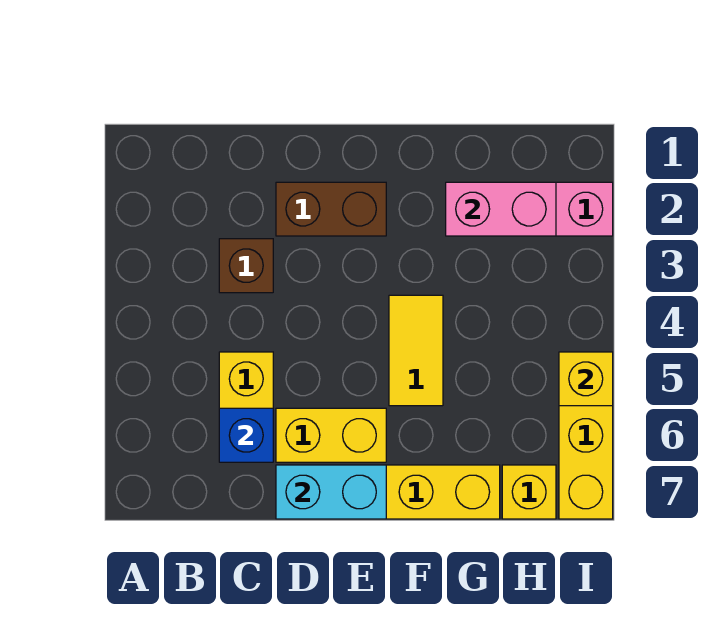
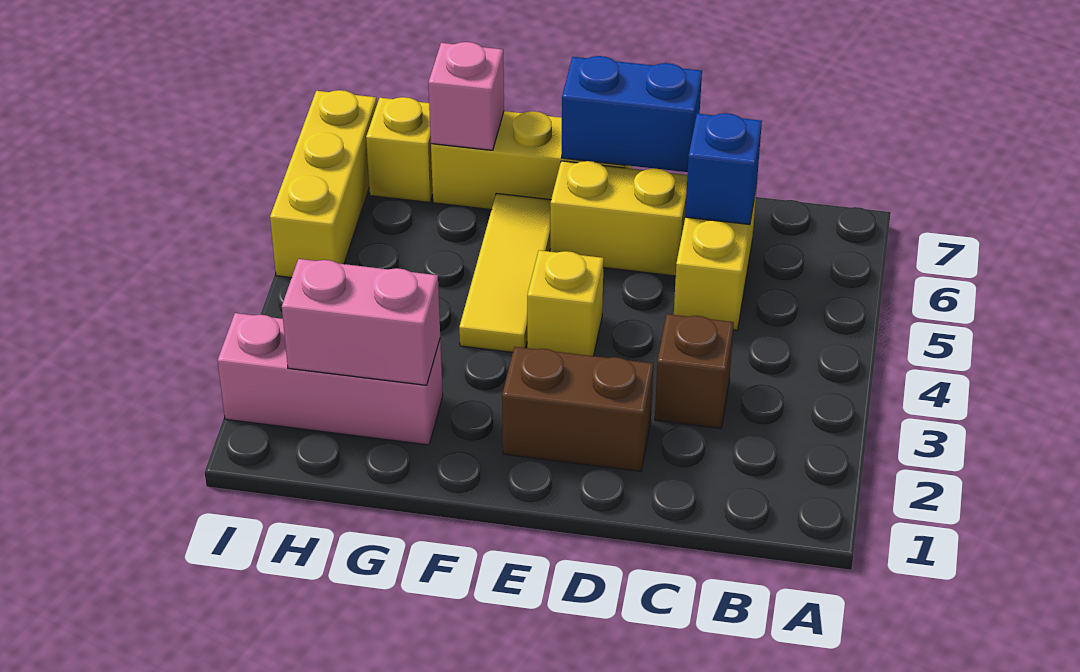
cyan 1x2 brick [276,465,386,519] -> blue 1x2 brick [561,56,702,172]
yellow 1x2 tile [389,295,443,406] -> yellow 1x3 tile [459,193,551,352]
none -> pink 1x1 brick [428,42,504,150]
yellow 1x1 brick [559,352,613,406] -> yellow 1x1 brick moved to [527,250,604,356]

